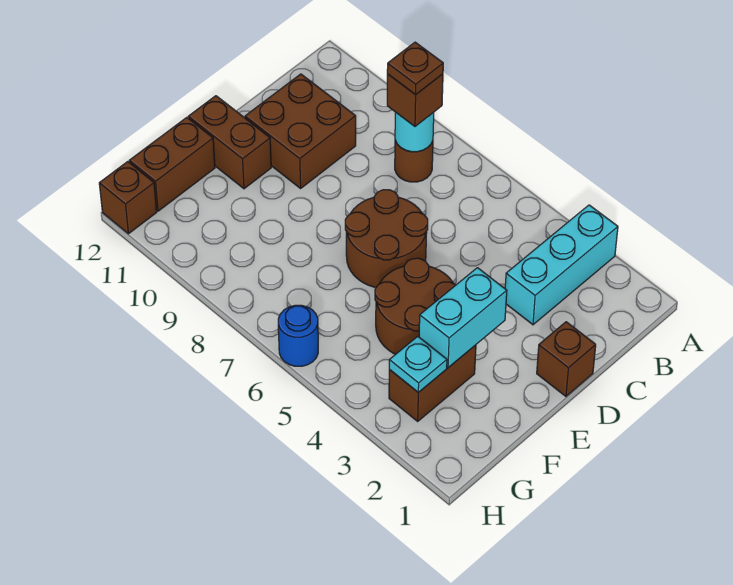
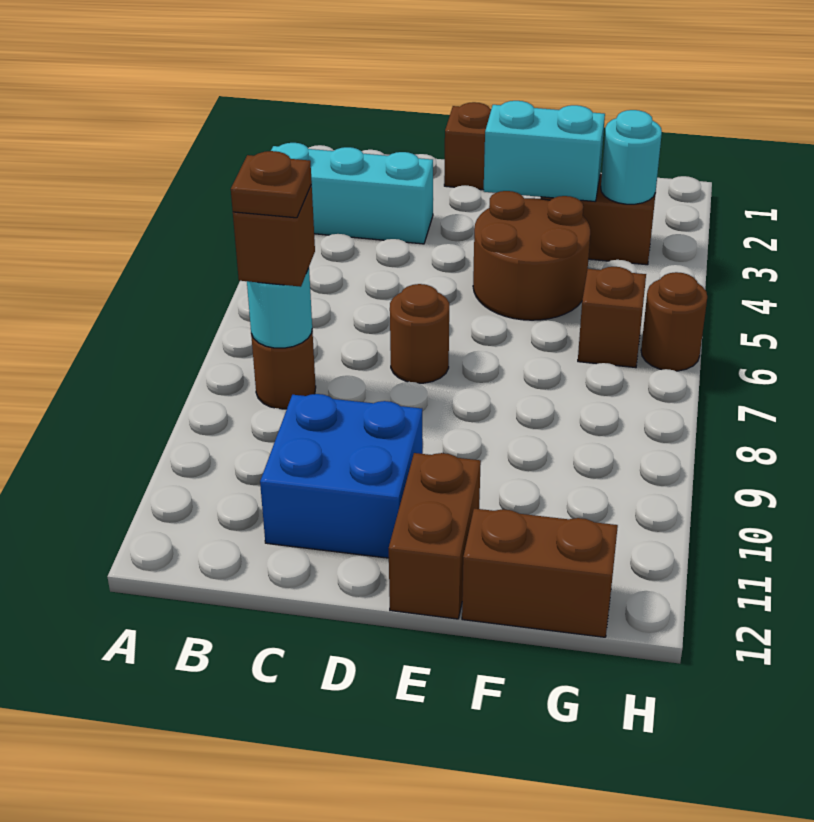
brown 2x2 brick [245,74,356,188] -> blue 2x2 brick [260,394,423,558]
brown 2x2 round brick [345,190,428,287] -> brown 1x1 round brick [390,284,449,383]
cyan 1x1 plate [389,336,447,392] -> cyan 1x1 round brick [601,110,662,204]
blue 1x1 round brick [278,305,318,366] -> brown 1x1 round brick [641,272,707,371]
brown 1x1 brick [99,162,157,234] -> brown 1x1 brick moved to [578,267,646,368]

